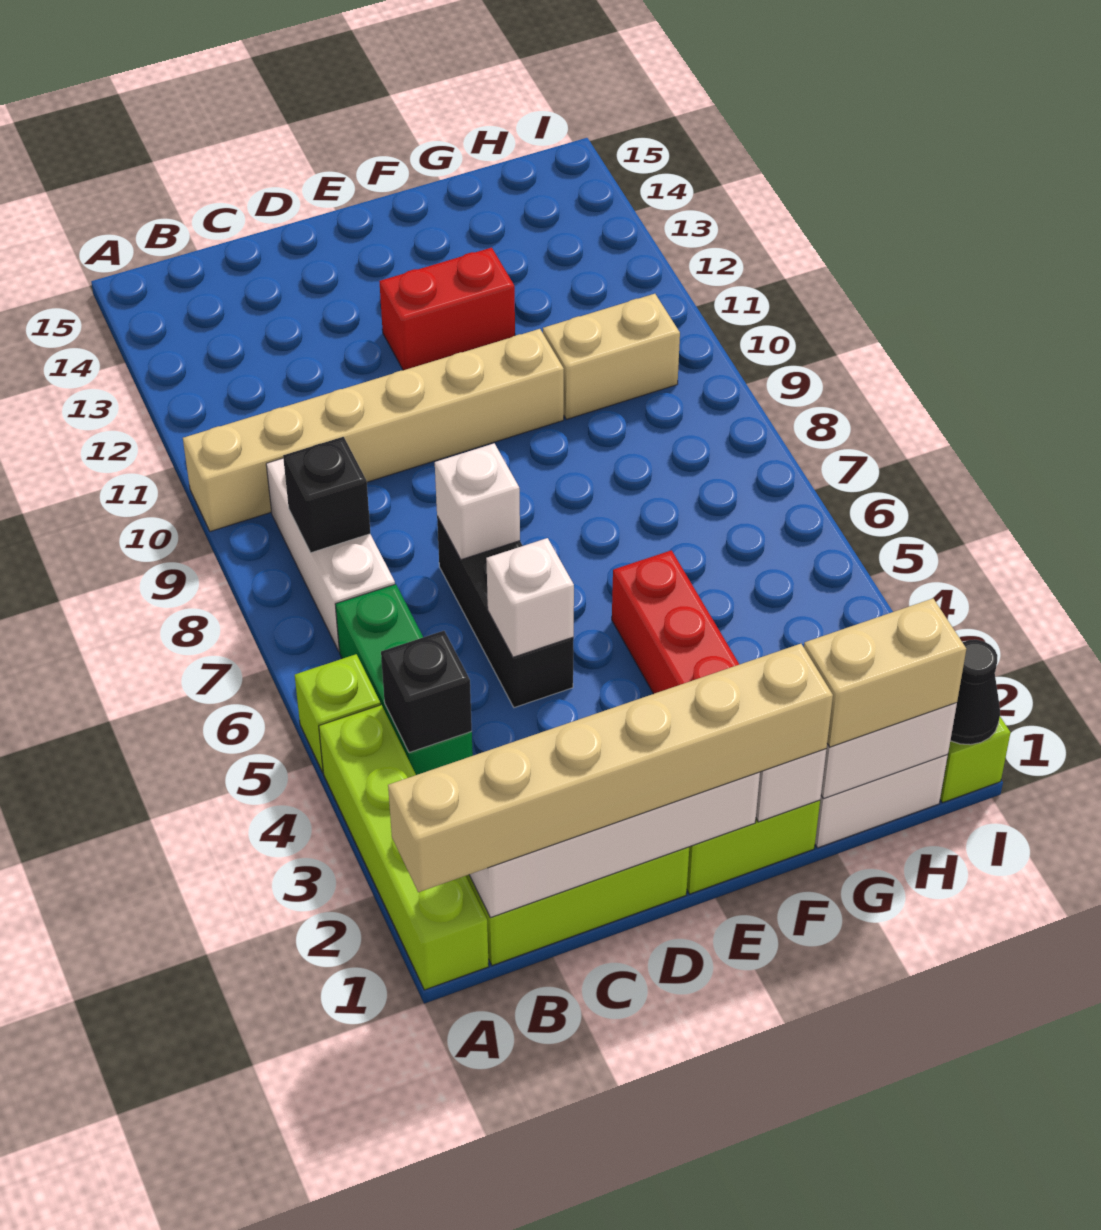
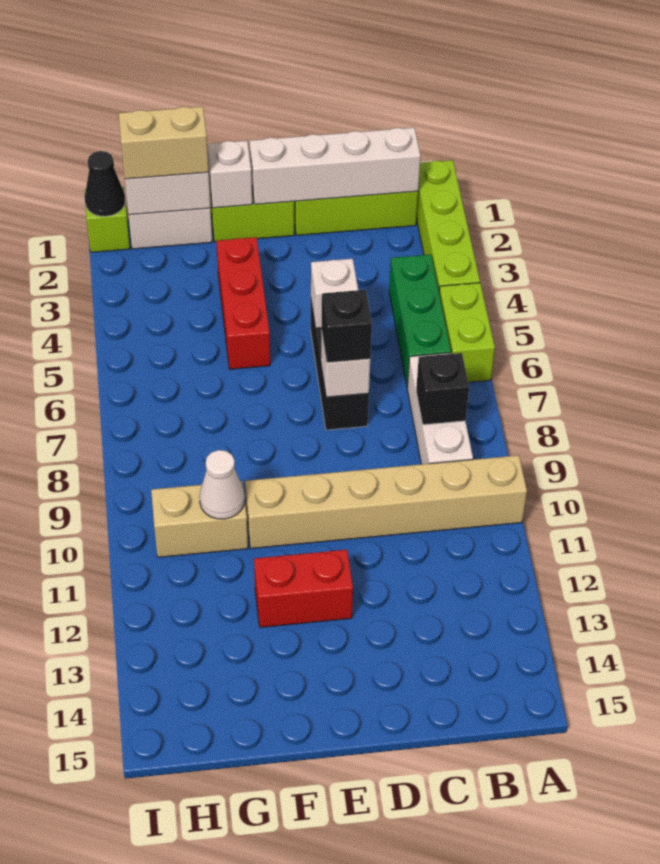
tan 1x6 brick [388,644,833,892] -> none
lime 1x1 brick [295,654,380,772] -> lime 1x2 brick [439,283,495,382]
black 1x1 brick [381,631,472,753] -> black 1x1 brick moved to [321,290,372,363]
none -> white 1x1 cone [199,450,245,519]

